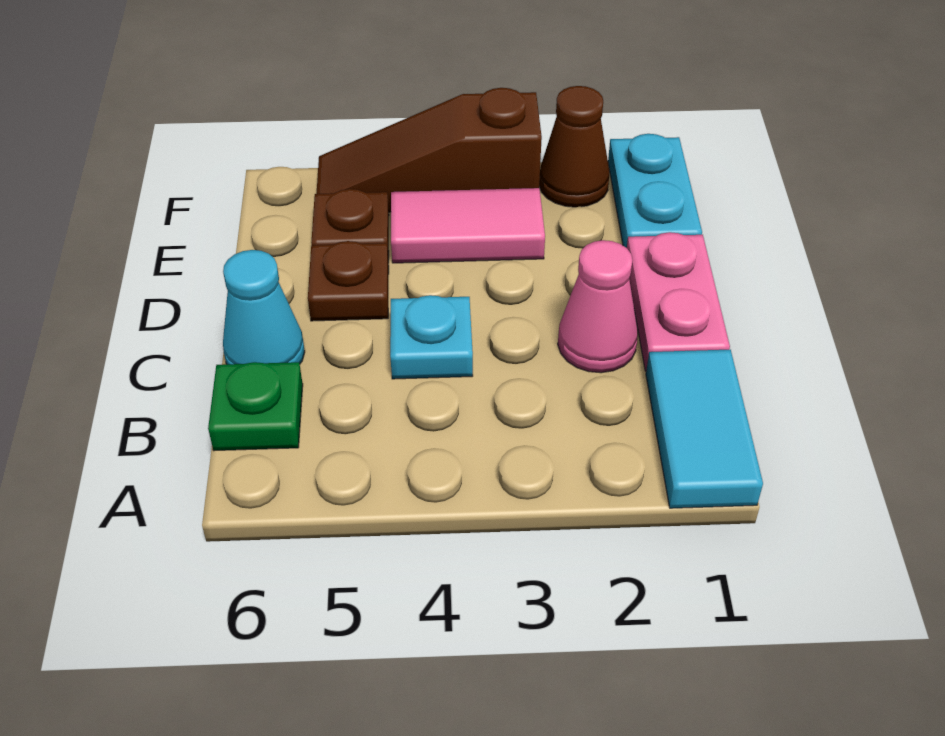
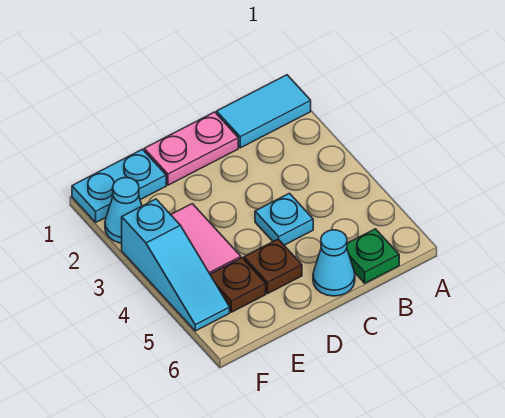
pink 1x1 cone [558,240,638,373] -> none
brown 1x1 cone [539,86,610,207] -> cyan 1x1 cone [105,178,142,243]
brown 1x3 slope [316,88,542,212] -> cyan 1x3 slope [122,199,230,331]

